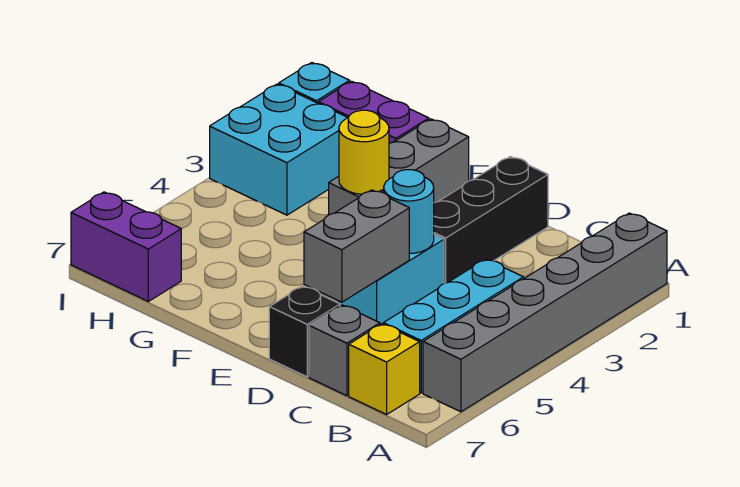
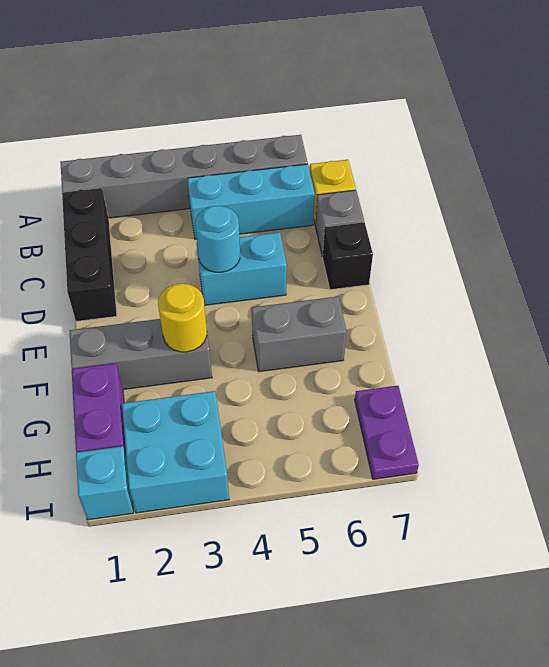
black 1x3 brick [434,157,548,283] -> black 1x3 brick turned to [62,188,117,321]
grey 1x2 brick [304,190,409,302] -> grey 1x2 brick moved to [252,297,347,372]
purple 1x2 brick [71,192,181,301] -> purple 1x2 plate [355,386,419,479]

